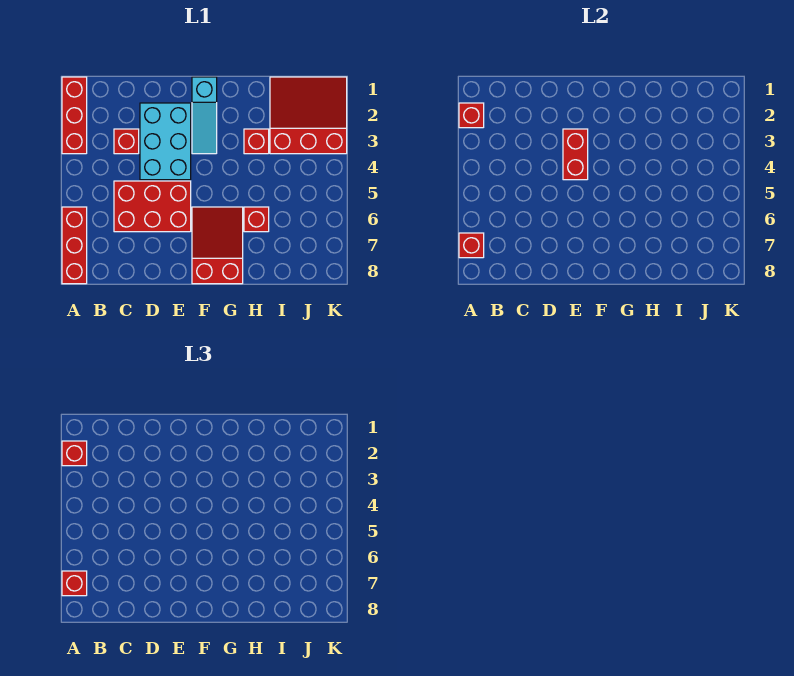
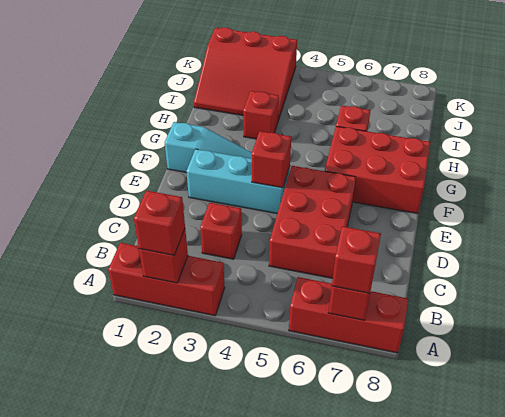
cyan 2x3 brick [140,103,191,180] -> cyan 1x3 brick [186,149,290,214]
red 1x2 brick [563,129,588,180] -> red 1x1 brick [252,131,291,188]
red 2x3 slope [192,207,243,284] -> red 2x3 brick [325,126,430,214]
red 3x3 slope [270,77,347,154] -> red 3x3 slope turned to [194,28,297,120]

